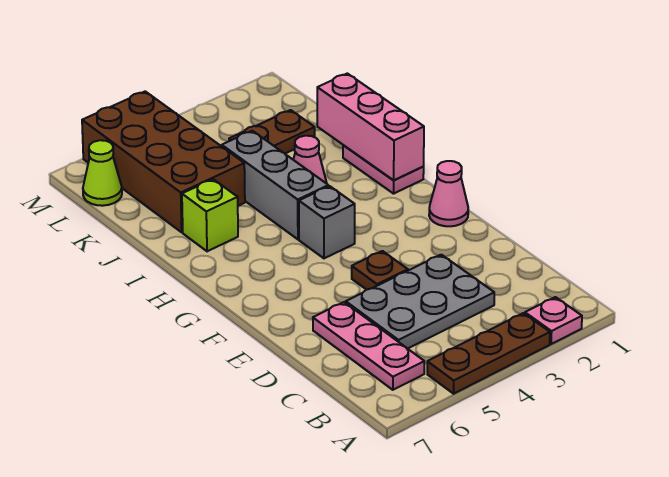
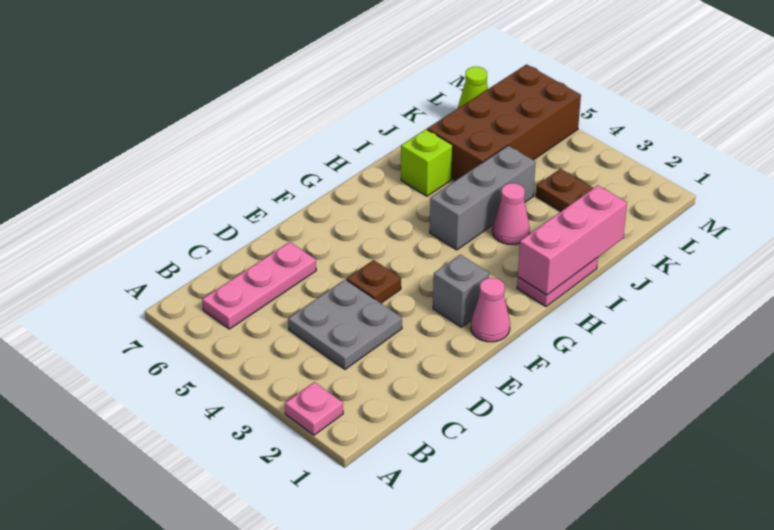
brown 1x3 plate [427,313,550,394] -> none
grey 2x3 plate [346,255,494,349] -> grey 2x2 plate [288,279,402,369]
grey 1x1 brick [299,186,355,258] -> grey 1x1 brick moved to [433,255,489,327]

